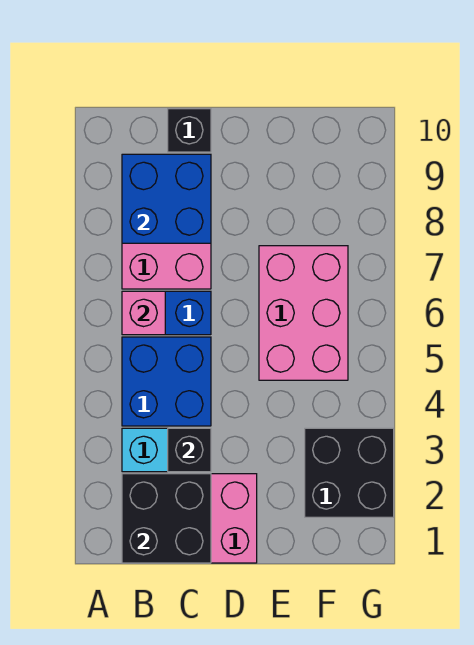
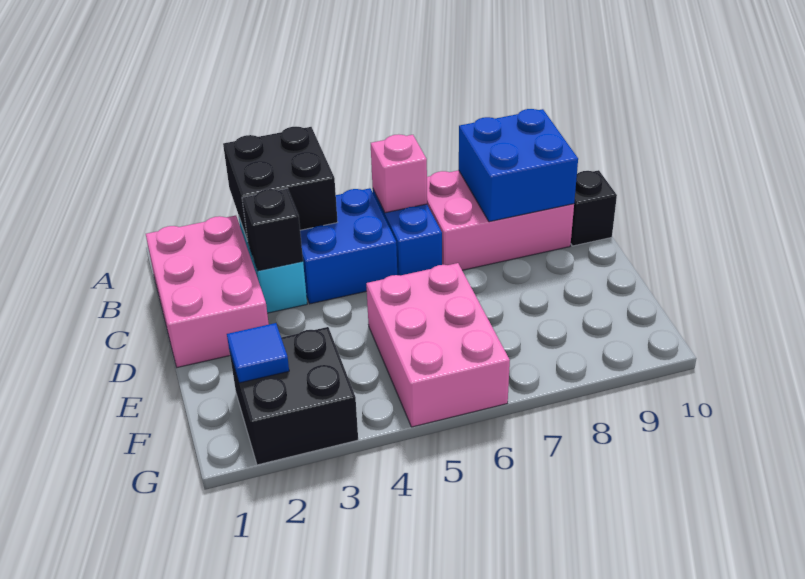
black 2x2 brick [122,474,211,563] -> black 2x2 brick moved to [223,127,338,241]
pink 2x3 brick [259,246,348,380] -> pink 2x3 brick turned to [366,263,510,427]
none -> blue 1x1 tile [227,323,289,383]

